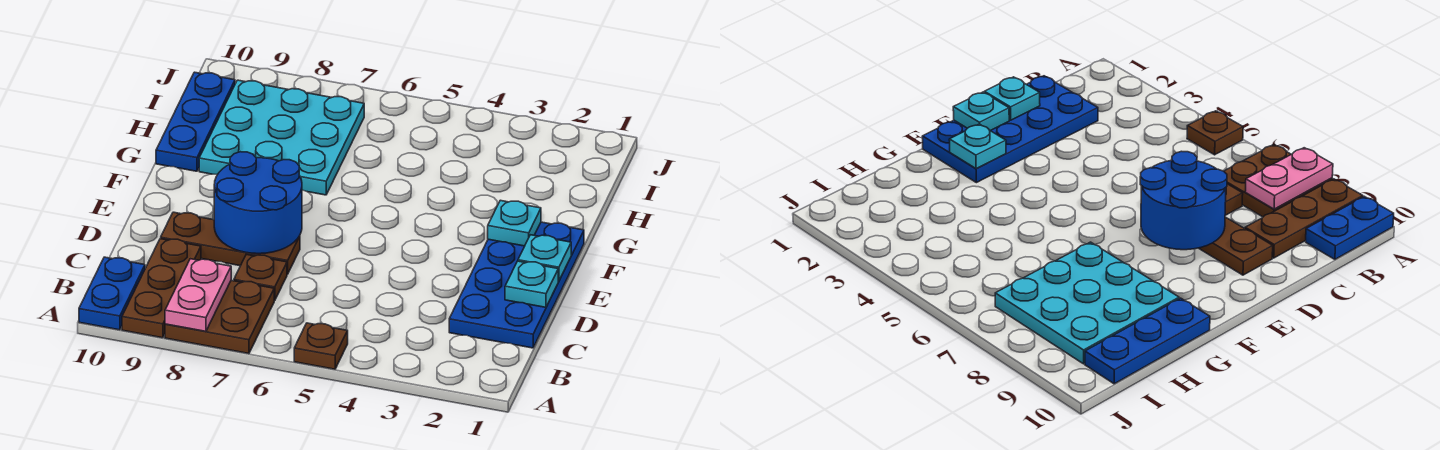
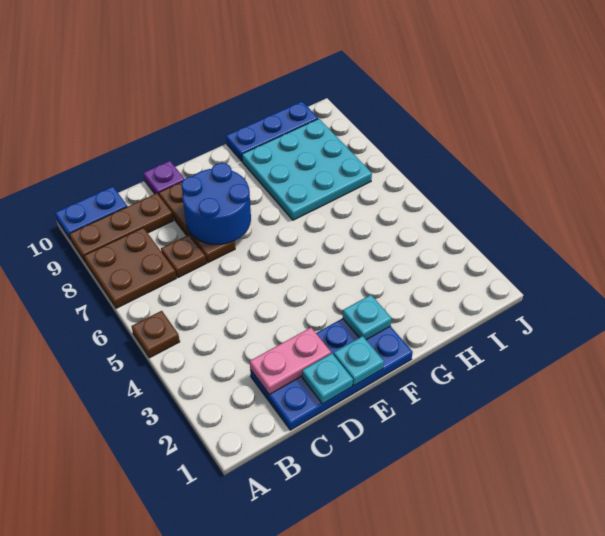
pink 1x2 plate [165,259,231,331] -> pink 1x2 plate moved to [250,328,331,394]
none -> purple 1x1 plate [143,161,184,195]

